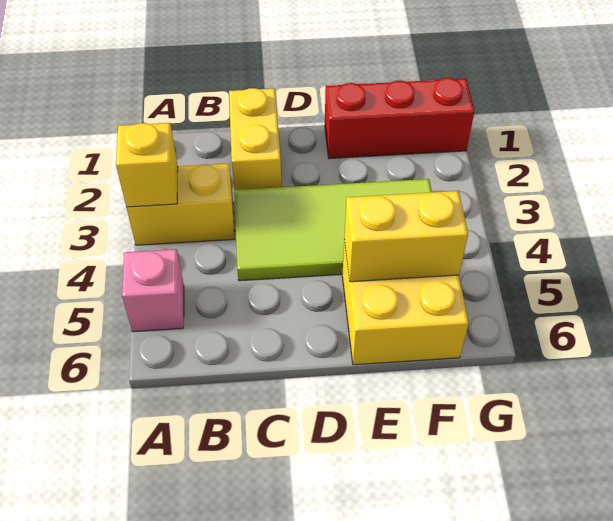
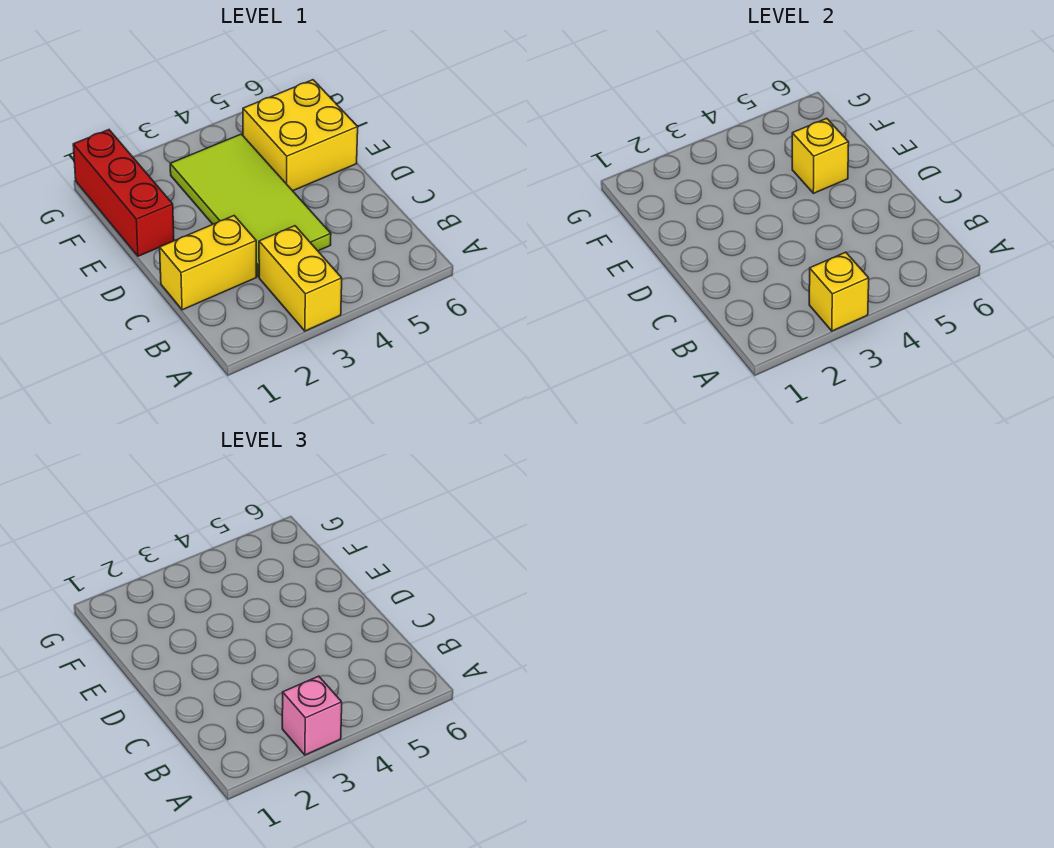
pink 1x1 brick [122,249,184,332] -> pink 1x1 brick moved to [282,676,342,755]
yellow 1x2 brick [344,191,468,282] -> yellow 1x1 brick [792,118,849,193]

